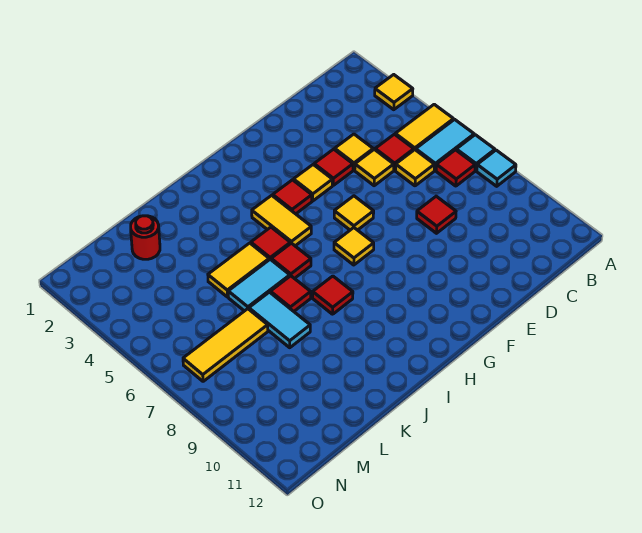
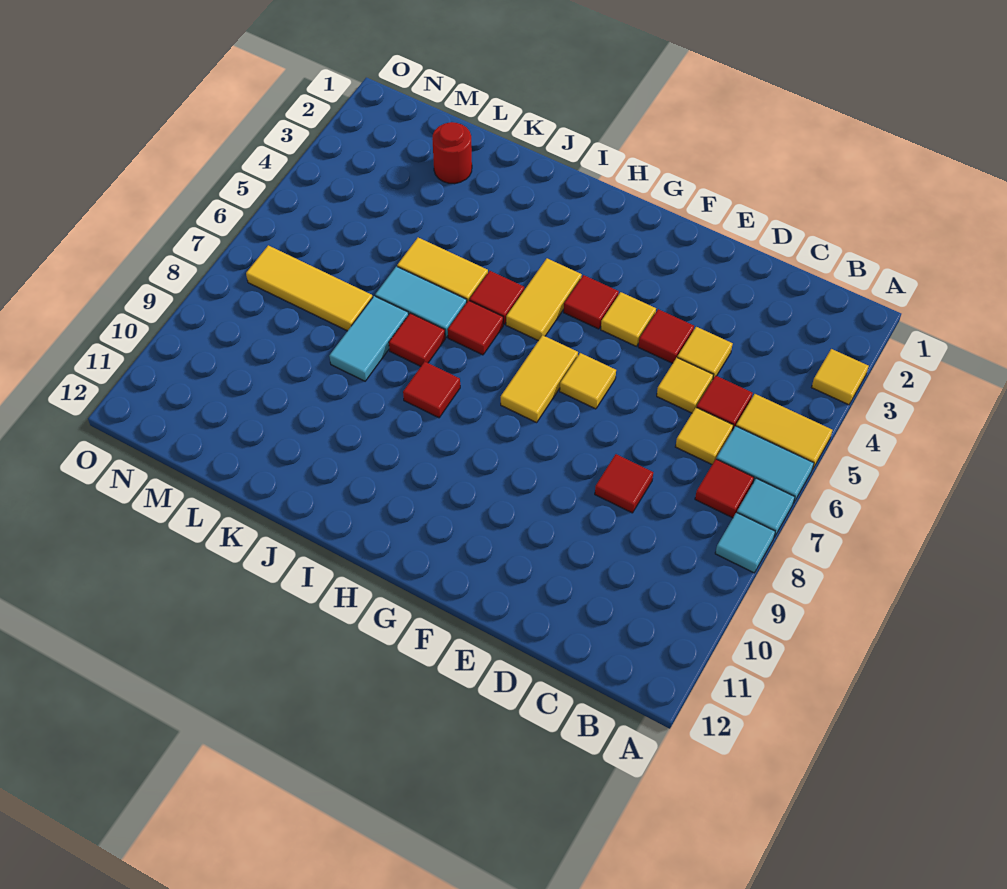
yellow 1x1 tile [334,228,374,265] -> yellow 1x2 tile [501,335,578,423]

